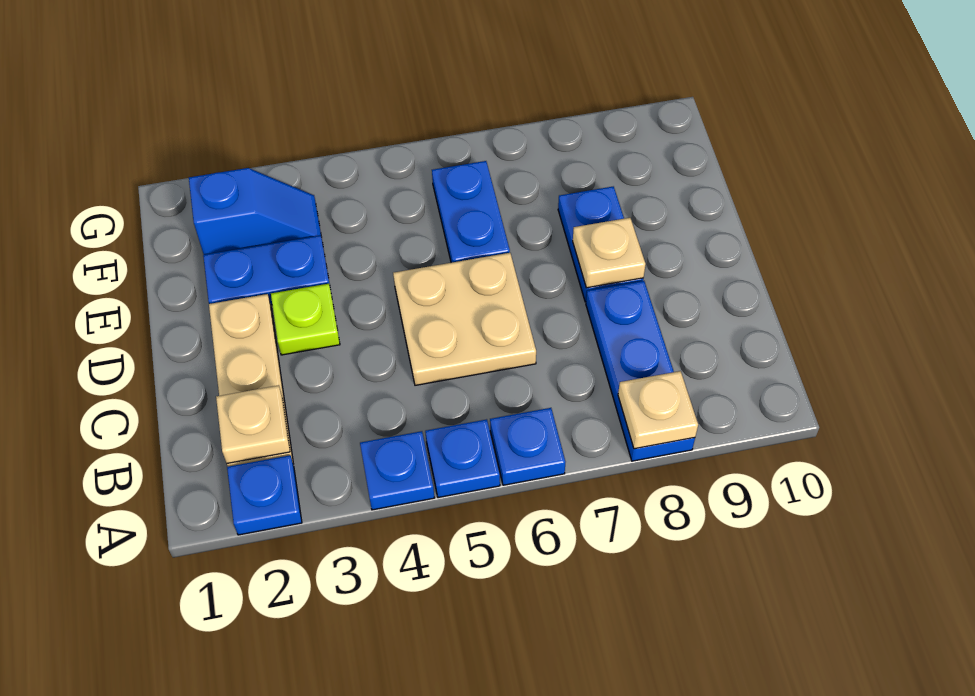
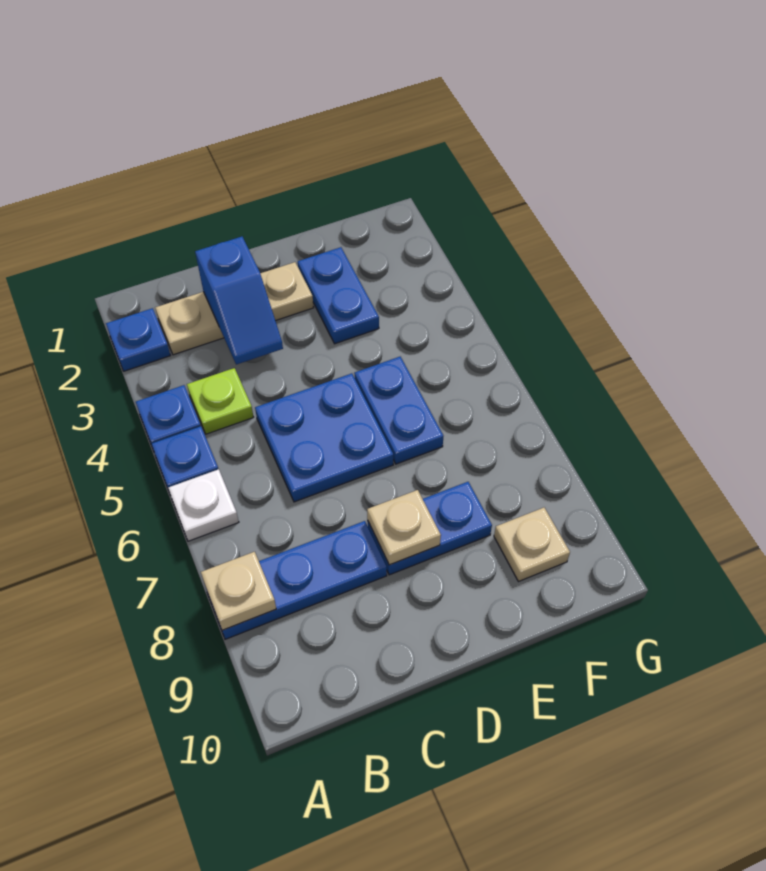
blue 1x1 plate [490,408,565,485] -> white 1x1 plate [168,469,239,541]
tan 1x1 plate [216,385,290,463] -> tan 1x1 plate moved to [494,508,570,582]
tan 2x2 plate [393,253,536,385] -> blue 2x2 plate [255,373,393,502]
lime 1x1 plate [271,284,340,355] -> lime 1x1 plate moved to [187,368,253,434]
blue 1x2 plate [432,161,510,263] -> blue 1x2 plate turned to [354,357,443,464]
blue 1x2 slope [189,168,321,255] -> blue 1x2 slope moved to [195,237,283,365]

